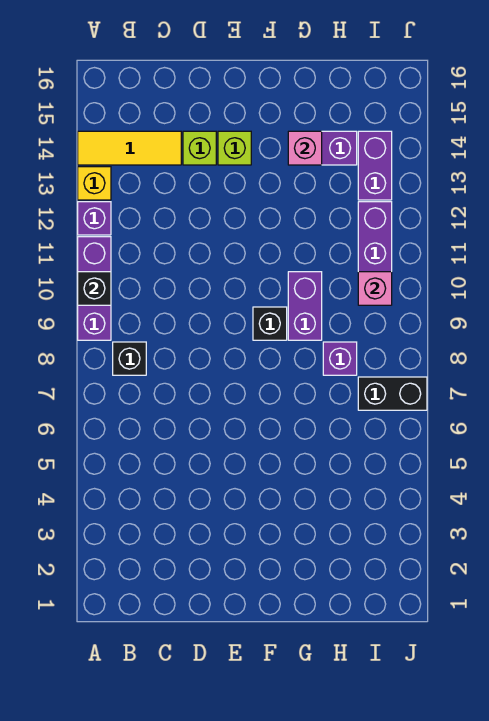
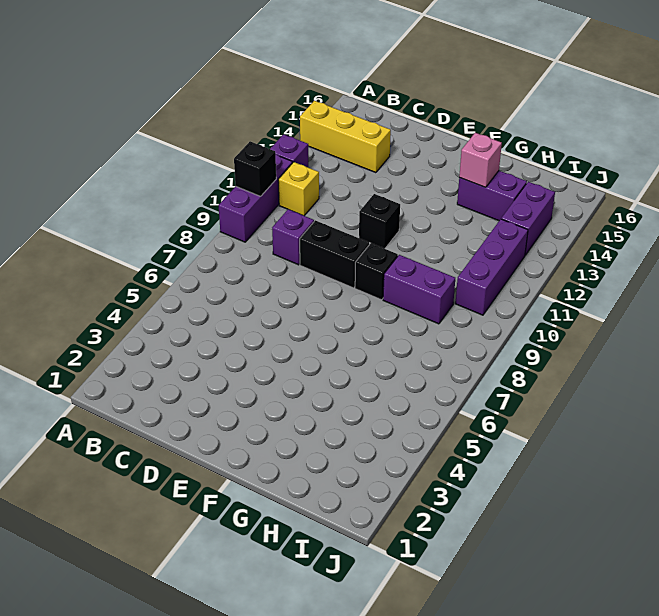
yellow 1x1 brick [78,167,111,200] -> yellow 1x1 brick moved to [278,162,319,216]
yellow 1x3 tile [78,131,181,165] -> yellow 1x3 brick [300,101,391,173]
black 1x1 brick [113,342,146,375] -> black 1x1 brick moved to [359,194,400,249]
lime 1x1 brick [183,131,216,165] -> none
lime 1x1 brick [218,131,251,165] -> none
purple 1x2 brick [288,272,322,340] -> purple 1x2 brick turned to [383,255,455,324]
purple 1x1 brick [323,342,357,375] -> purple 1x1 brick moved to [272,209,314,265]
black 1x2 brick [358,377,427,410] -> black 1x2 brick moved to [300,220,369,288]
pink 1x1 brick [358,272,392,305] -> none

